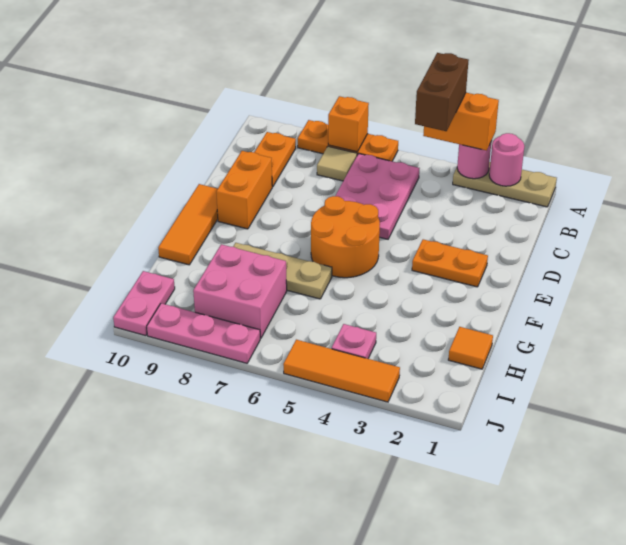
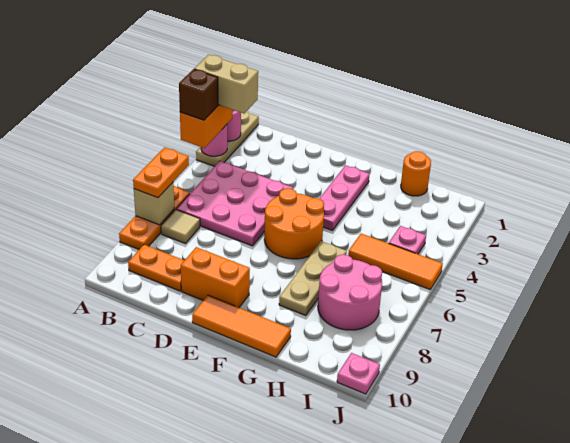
none -> tan 1x2 brick [194,55,258,113]
brown 1x2 brick [415,53,469,131] -> brown 1x1 brick [179,69,218,120]
orange 1x1 brick [328,96,369,152] -> tan 1x1 brick [134,183,174,225]
pink 2x3 plate [335,154,419,239] -> pink 3x3 plate [176,161,293,246]
orange 1x2 plate [412,239,488,287] -> orange 1x2 plate moved to [133,147,189,198]
orange 1x1 tile [448,327,493,369] -> orange 1x1 round brick [401,151,431,196]
pink 2x2 brick [193,244,287,338] -> pink 2x2 round brick [318,254,382,330]
pink 1x2 plate [113,271,175,336] -> pink 1x1 plate [337,353,380,394]
orange 1x3 tile [283,340,400,402] -> orange 1x3 tile turned to [348,234,443,289]
pink 1x3 plate [147,303,260,363] -> pink 1x3 plate moved to [319,165,370,231]

